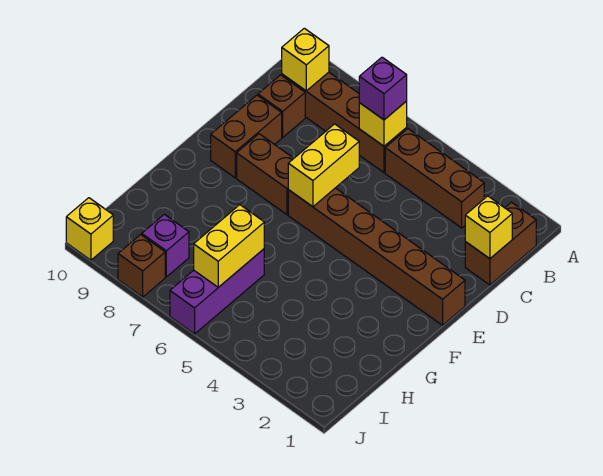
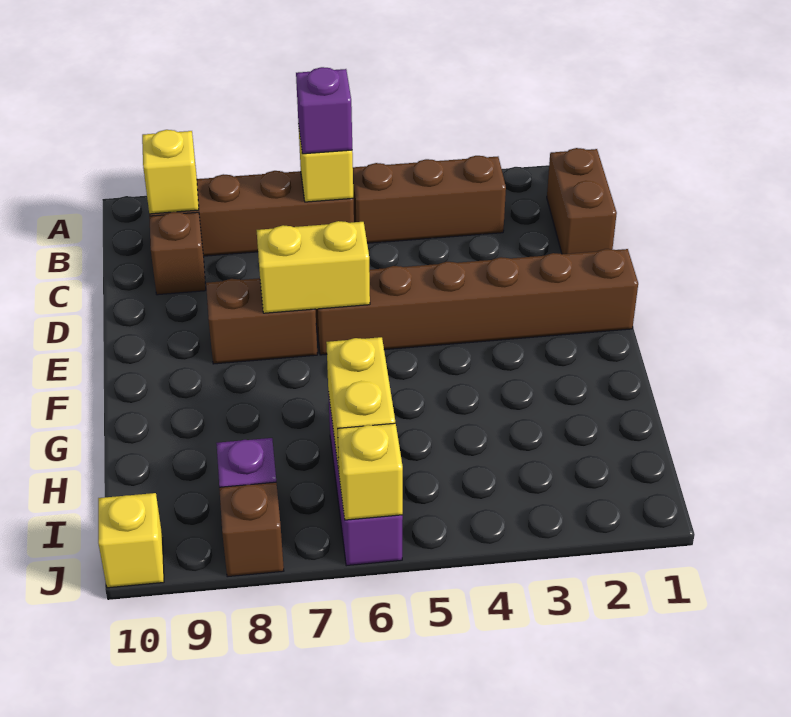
yellow 1x1 brick [465,196,512,259] -> yellow 1x1 brick moved to [338,423,403,520]
yellow 1x2 brick [288,124,359,207] -> yellow 1x2 brick turned to [257,221,370,313]
brown 1x2 brick [211,95,282,178] -> none

